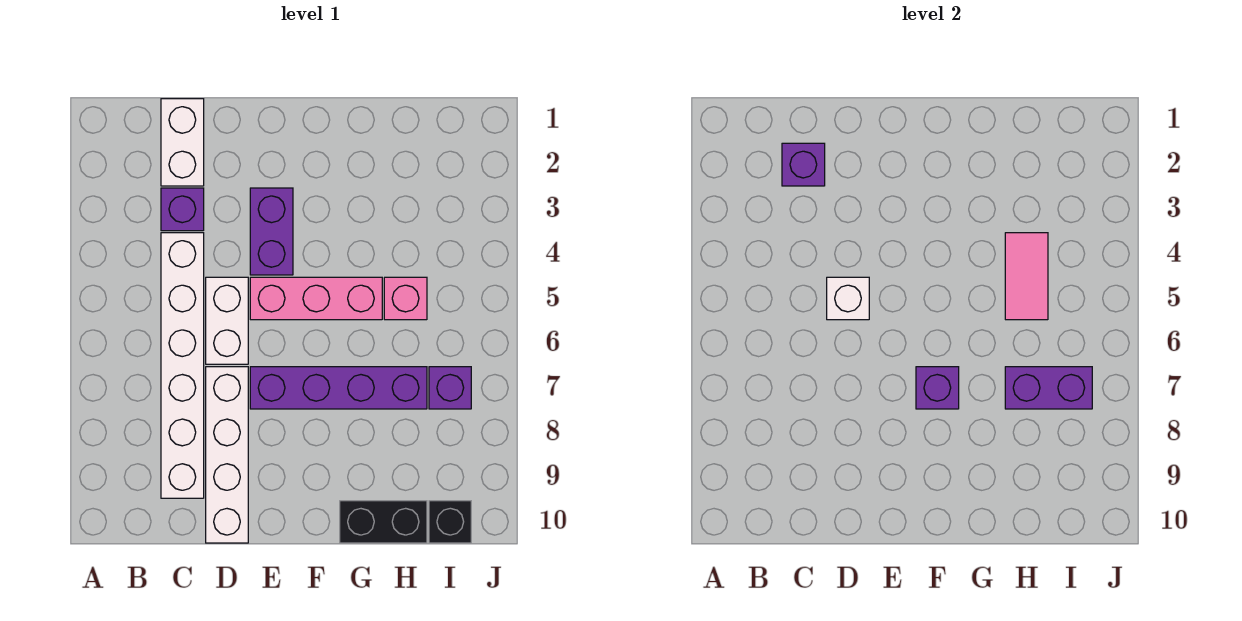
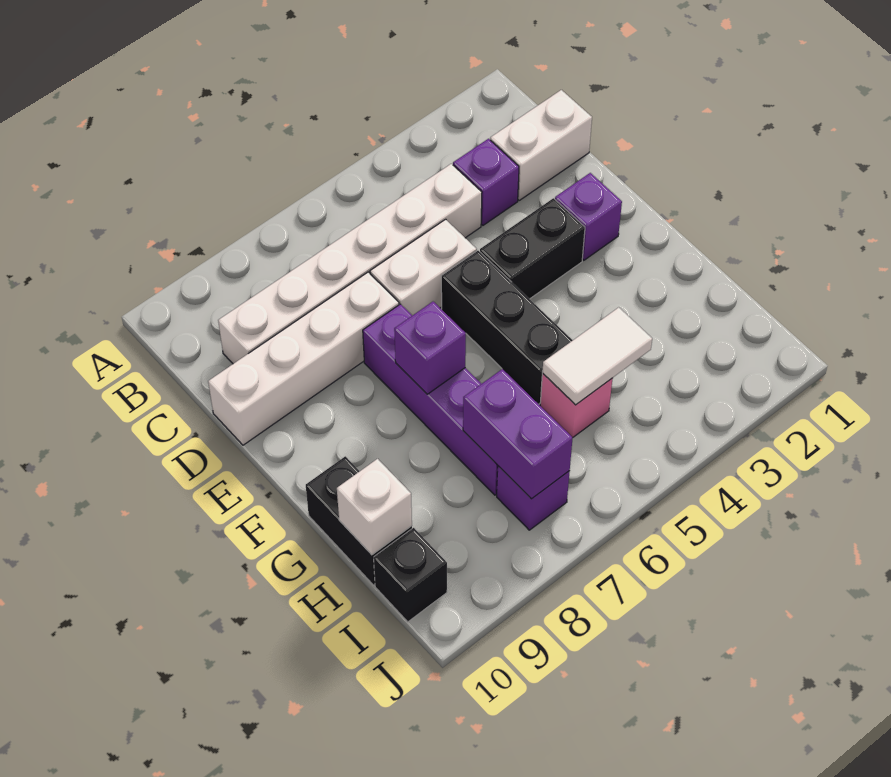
purple 1x1 brick [782,143,825,186] -> purple 1x1 brick moved to [555,173,622,260]
white 1x1 brick [827,277,869,320] -> white 1x1 brick moved to [337,459,412,555]
purple 1x2 brick [250,188,293,275] -> black 1x2 brick [480,198,585,299]
pink 1x3 brick [250,277,382,320] -> black 1x3 brick [441,251,573,404]
pink 1x2 tile [1005,233,1048,320] -> white 1x2 tile [542,307,652,405]

